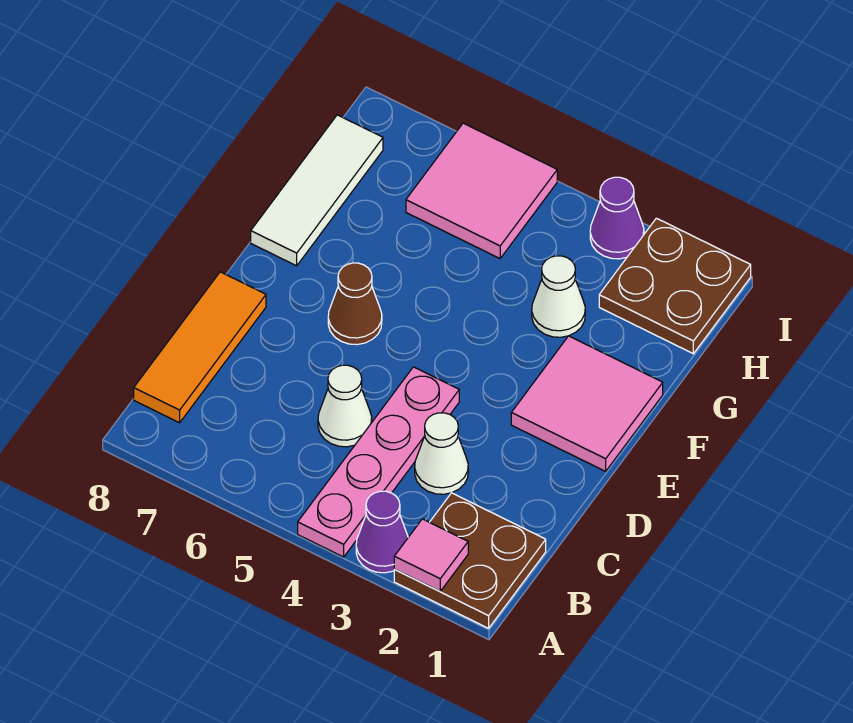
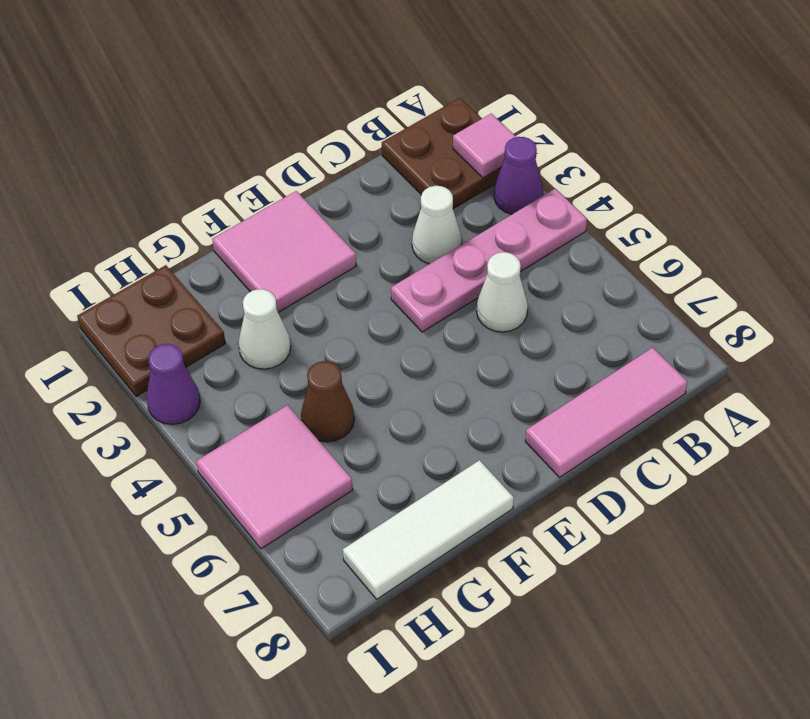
orange 1x3 tile [134,272,266,423] -> pink 1x3 tile [525,347,687,477]
brown 1x1 cone [328,263,382,345] -> brown 1x1 cone moved to [301,361,354,442]

